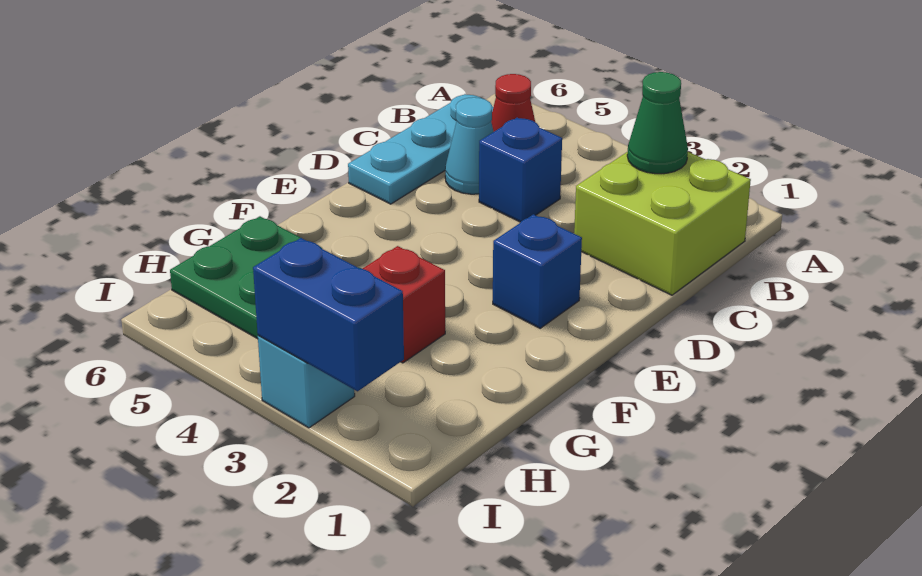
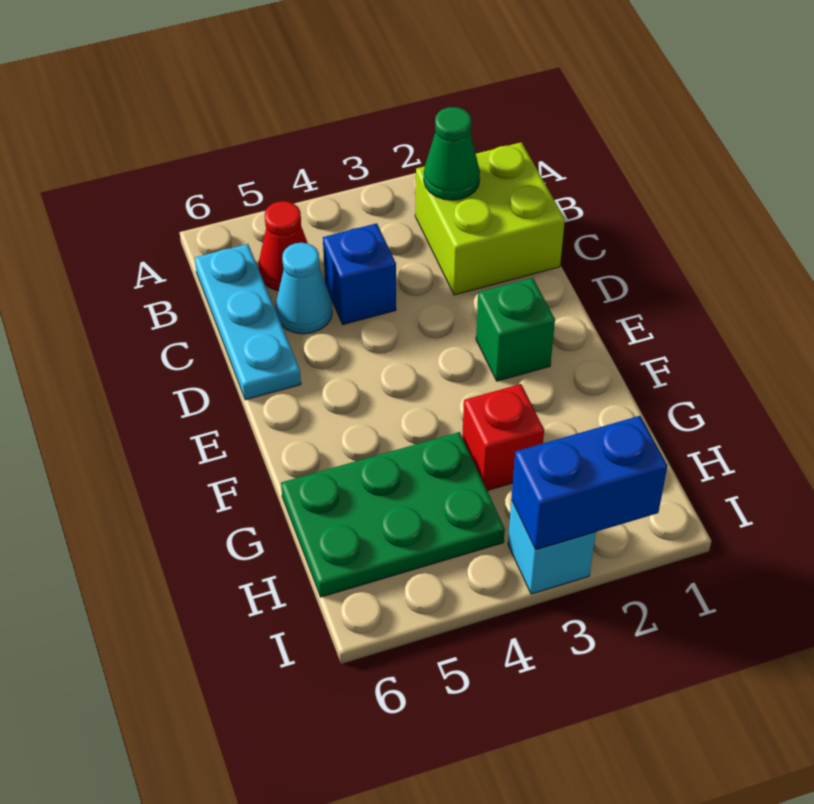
blue 1x1 brick [493,214,582,328] -> green 1x1 brick [476,278,555,381]

